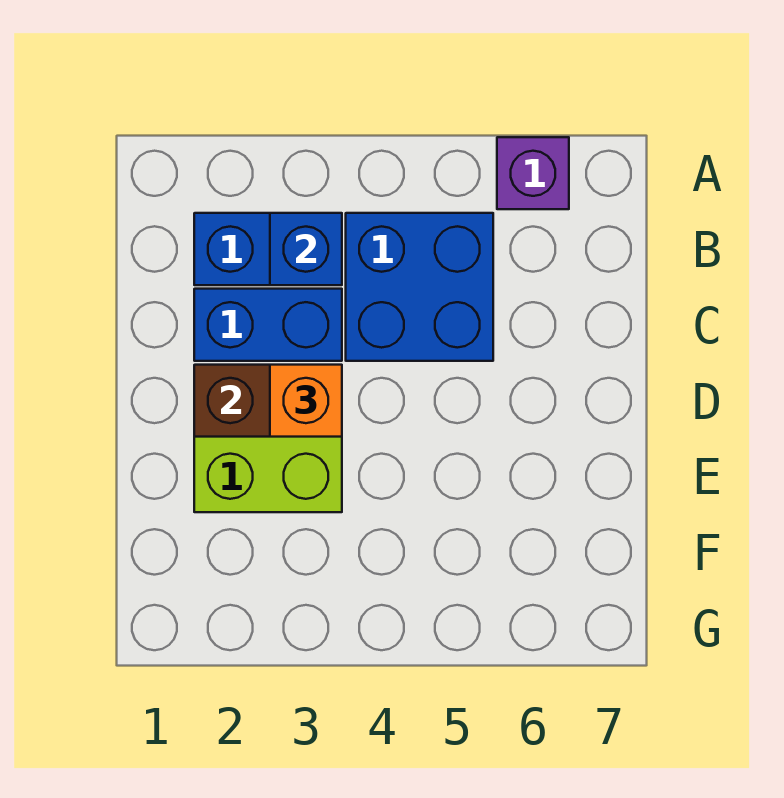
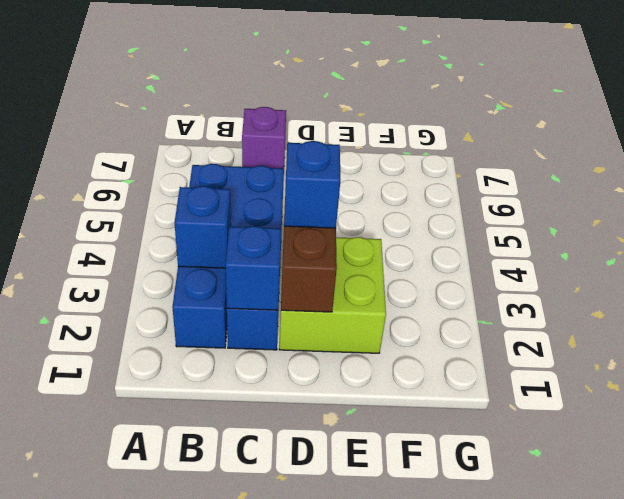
purple 1x1 brick [497,137,569,209] -> purple 1x1 brick moved to [242,107,286,169]
none -> blue 1x1 brick [226,226,281,310]
orange 1x1 brick [270,365,342,437] -> blue 1x1 brick [284,141,340,228]

